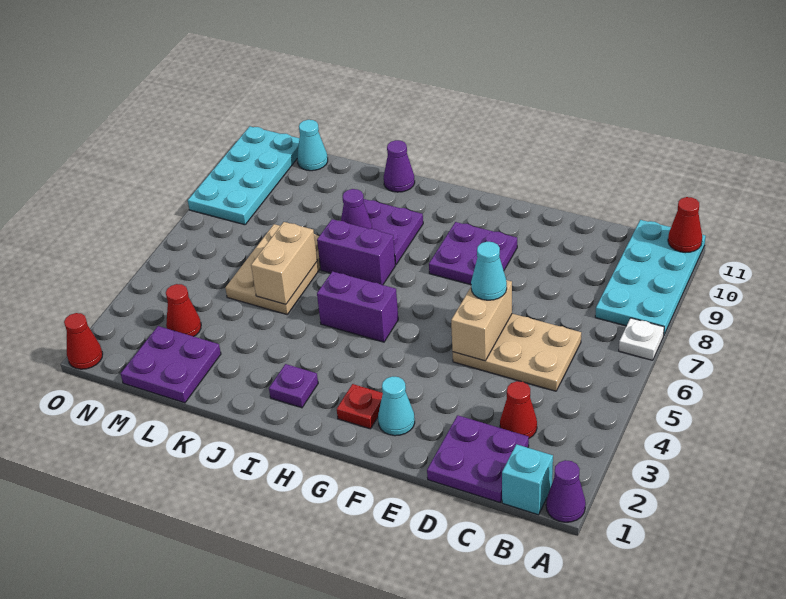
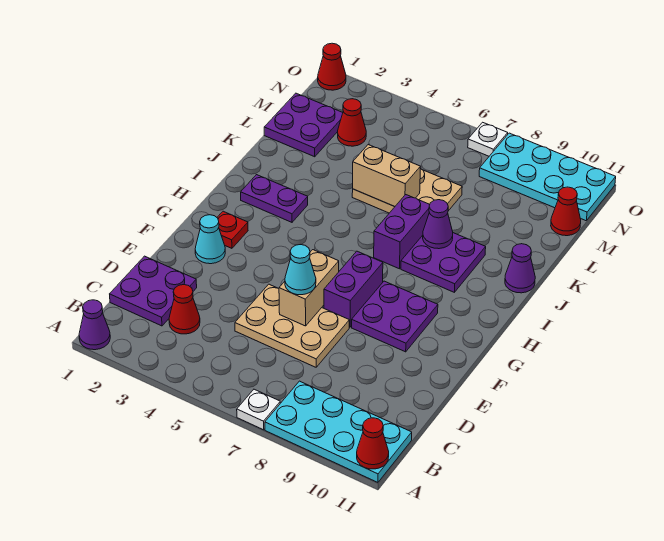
cyan 1x1 brick [502,444,553,515] -> none
tan 2x3 plate [453,314,581,391] -> tan 2x3 plate turned to [235,284,349,367]
tan 1x2 brick [451,280,512,361] -> tan 1x2 brick turned to [279,250,339,326]
purple 1x2 brick [317,271,398,342] -> purple 1x2 brick moved to [324,251,383,327]
purple 1x1 plate [269,364,318,408] -> purple 1x2 plate [241,175,308,222]
cyan 1x1 cone [297,120,328,171] -> red 1x1 cone [551,187,581,236]
none -> white 1x1 plate [468,122,508,156]

